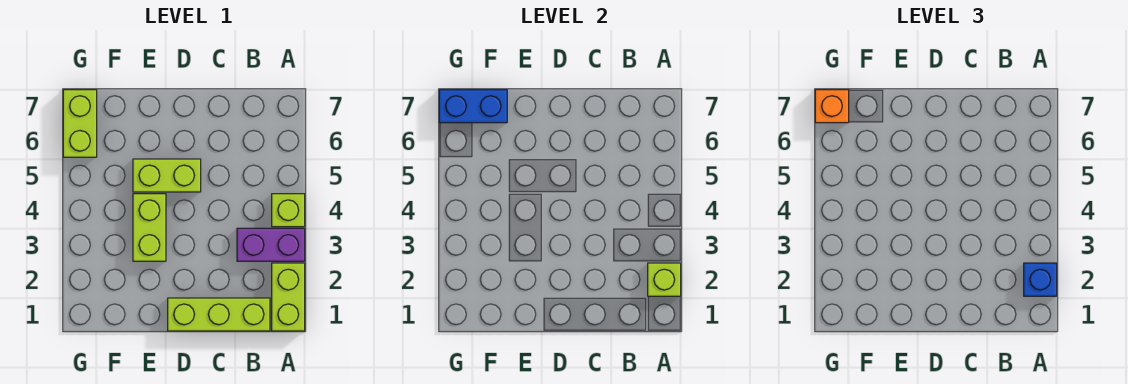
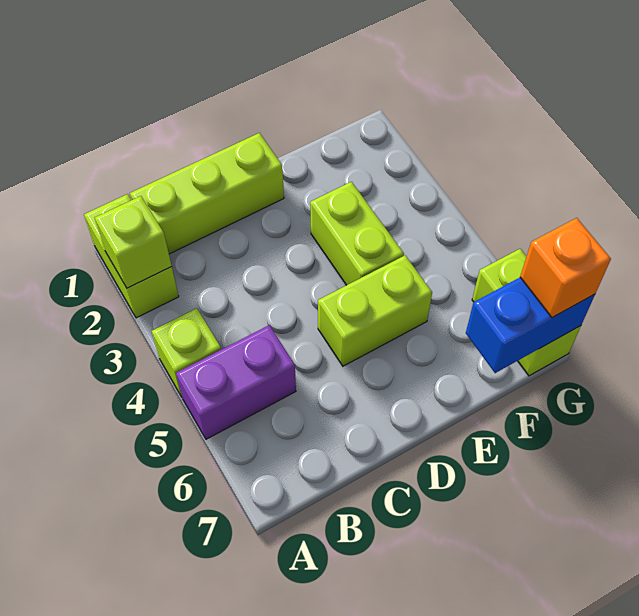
blue 1x1 brick [1024,263,1057,296] -> none
purple 1x2 brick [237,228,305,261] -> purple 1x2 brick moved to [176,325,296,439]

